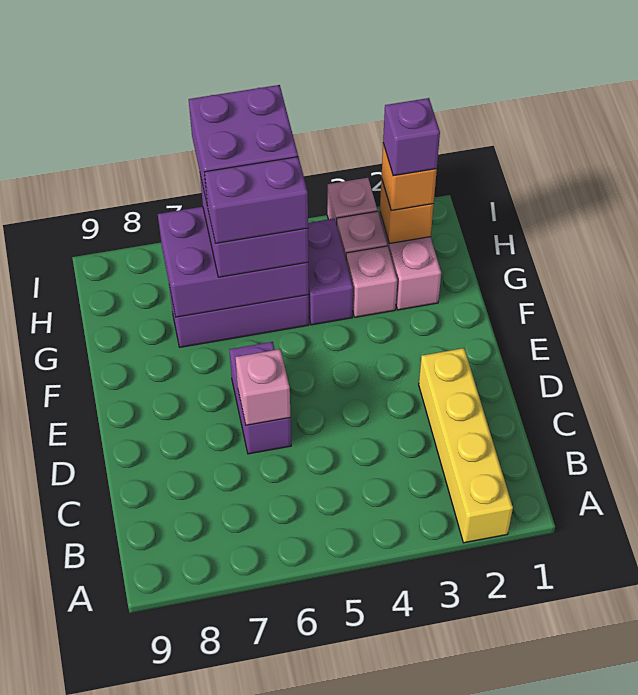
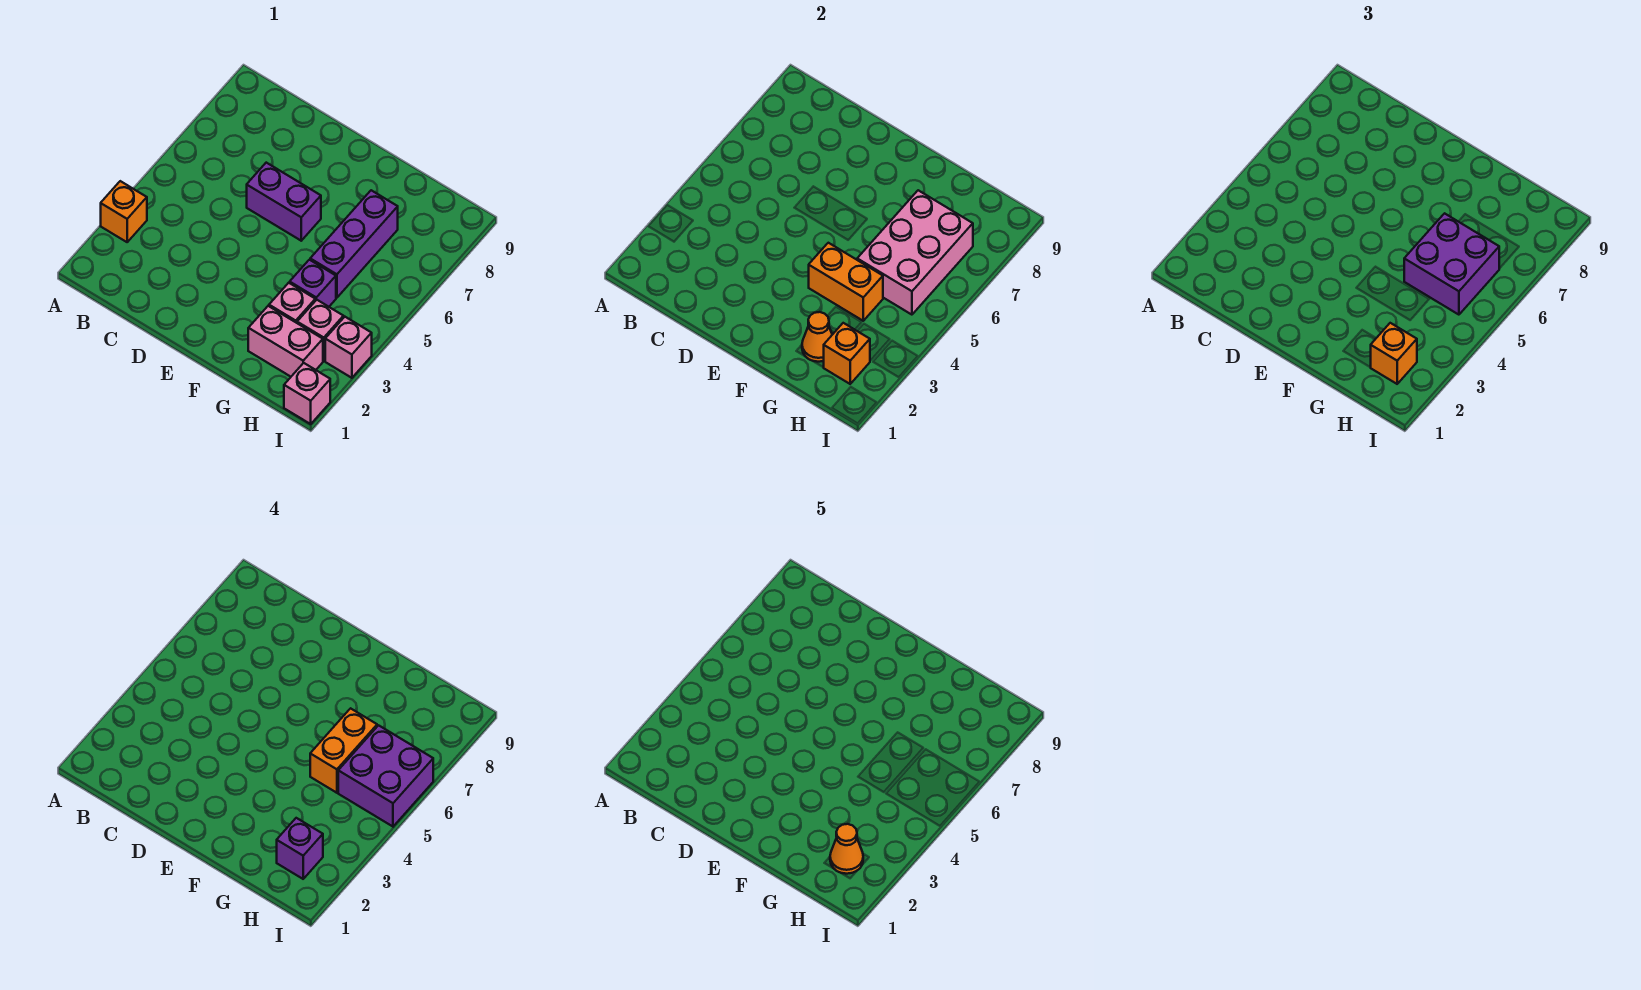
yellow 1x4 brick [419,348,513,543] -> none
none -> orange 1x1 brick [101,181,147,242]
pink 1x1 brick [235,349,290,425] -> pink 1x1 brick moved to [284,363,330,424]
none -> orange 1x2 brick [809,243,883,321]
none -> orange 1x1 cone [802,312,832,362]
purple 1x2 brick [308,219,353,325] -> purple 1x1 brick [290,260,336,307]
purple 2x3 brick [158,207,309,317] -> pink 2x3 brick [857,190,973,315]
purple 1x2 brick [205,157,308,243] -> orange 1x2 brick [310,708,377,793]
none -> orange 1x1 cone [830,824,863,874]

